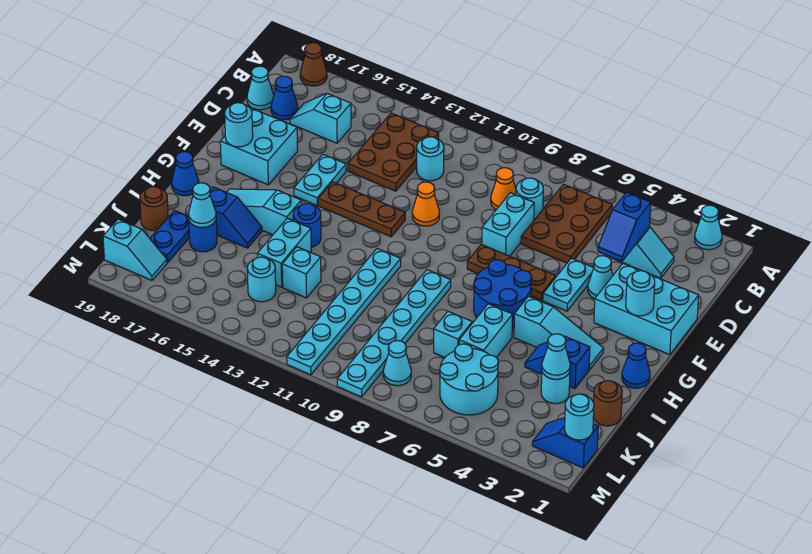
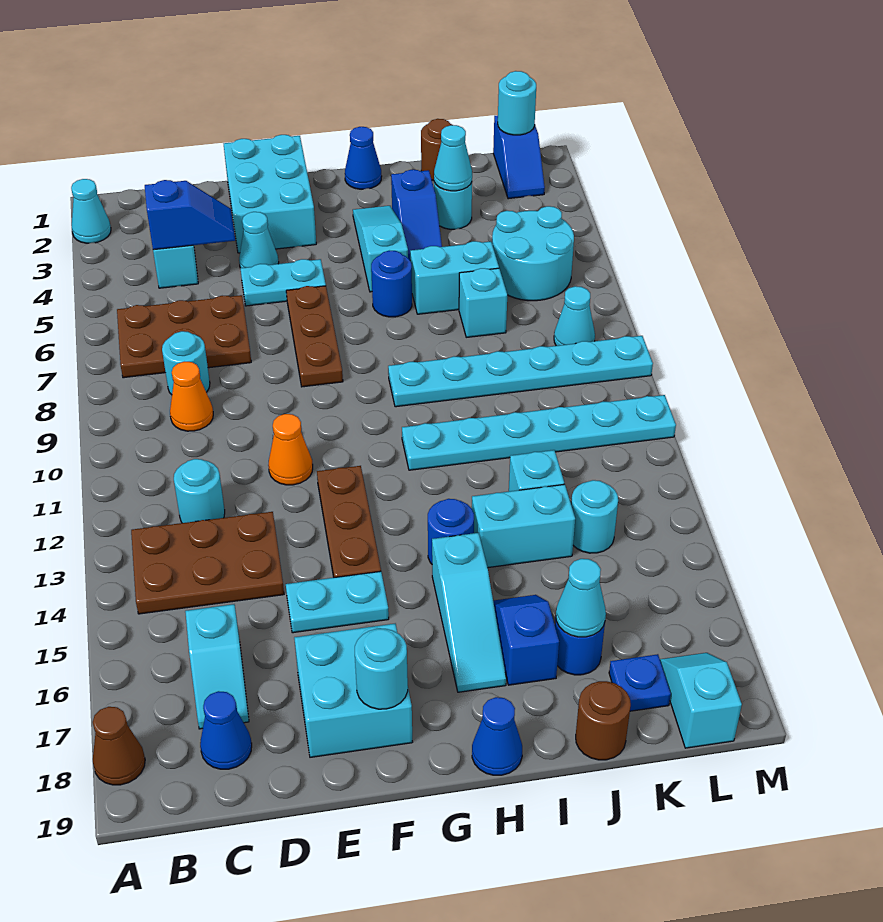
cyan 1x1 cone [247,66,274,110] -> none
cyan 1x2 brick [482,193,534,256] -> none
cyan 1x1 round brick [626,271,655,316] -> none
blue 2x2 round brick [474,260,532,328] -> blue 1x1 round brick [371,251,412,317]
blue 1x2 plate [150,211,189,263] -> blue 1x1 plate [609,654,671,711]

